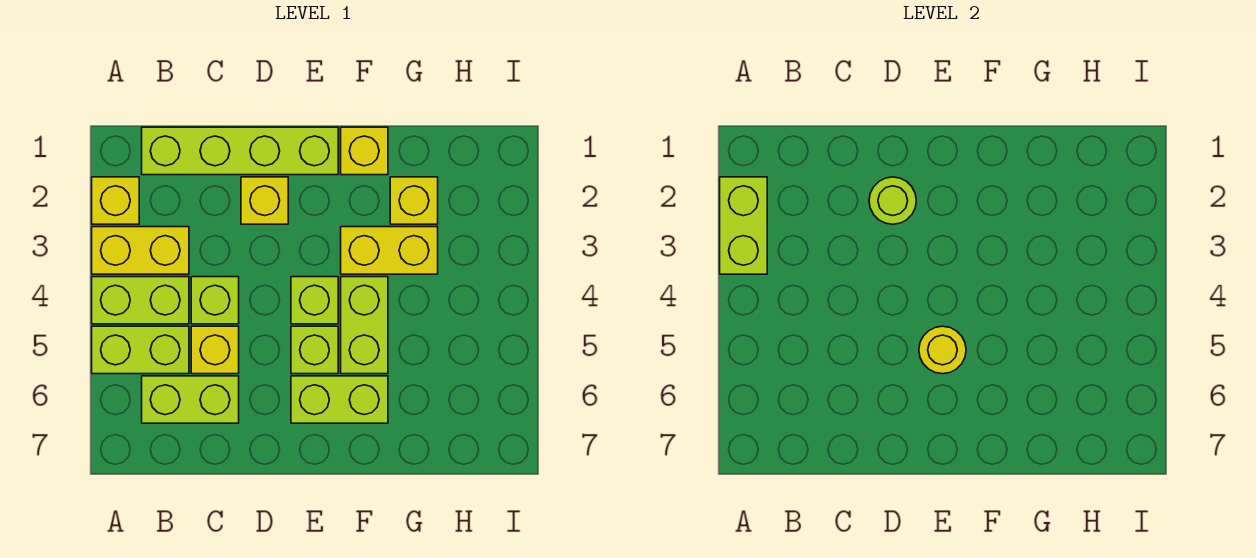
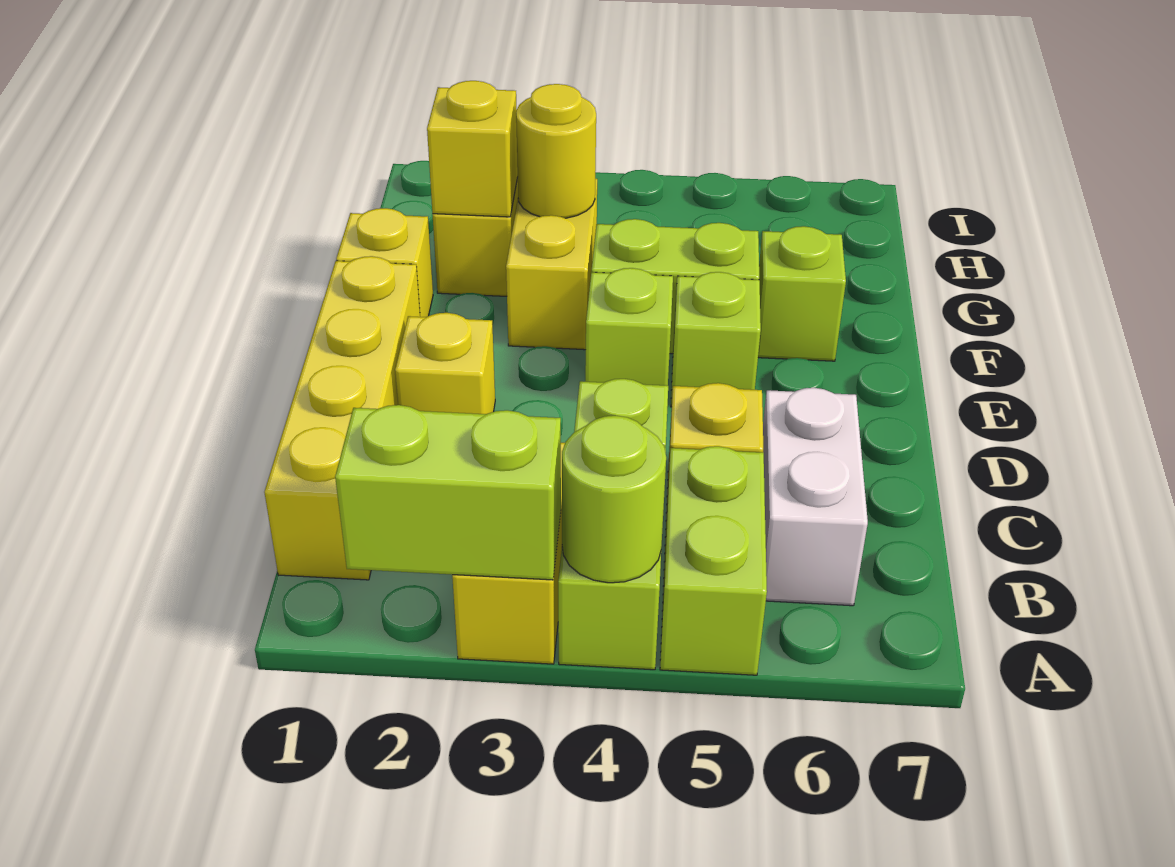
yellow 1x1 brick [92,177,139,224] -> yellow 1x1 brick moved to [427,81,518,217]
lime 1x4 brick [142,127,338,175] -> yellow 1x4 brick [264,256,420,580]
lime 1x2 brick [142,376,239,423] -> white 1x2 brick [763,388,868,606]
lime 1x1 round brick [869,177,916,224] -> lime 1x1 round brick moved to [562,416,666,583]
yellow 1x1 round brick [919,326,966,374] -> yellow 1x1 round brick moved to [516,84,596,218]
lime 1x2 brick [291,376,388,423] -> lime 1x1 brick [758,226,846,361]

